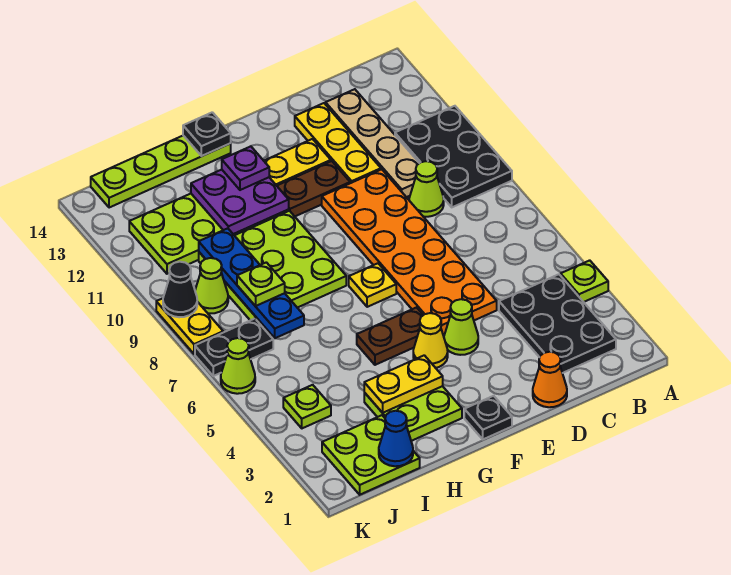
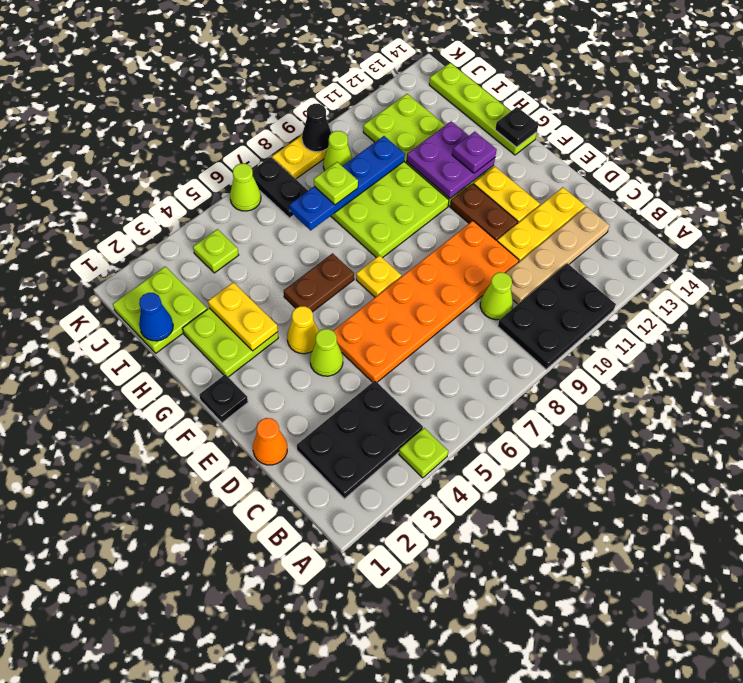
brown 1x2 plate [357,308,423,365] -> brown 1x2 plate turned to [284,253,354,312]

